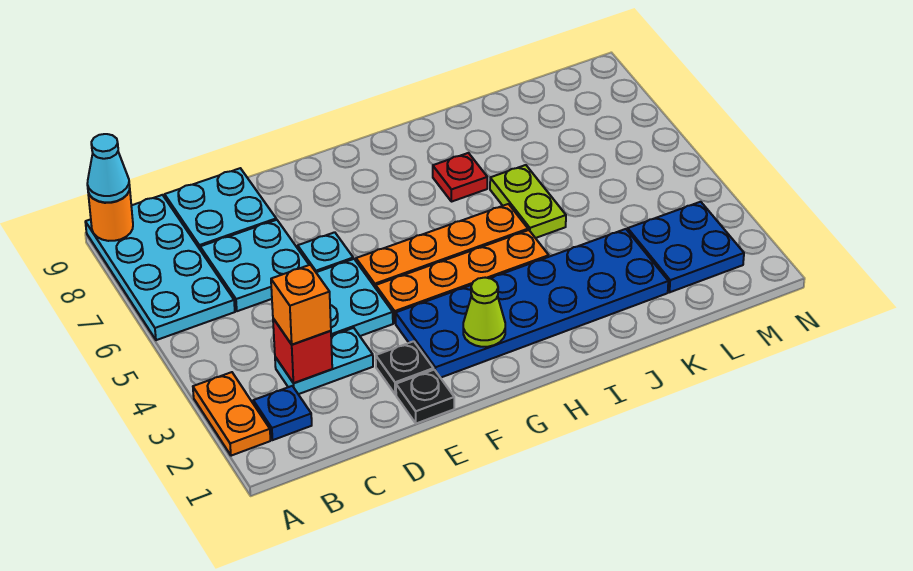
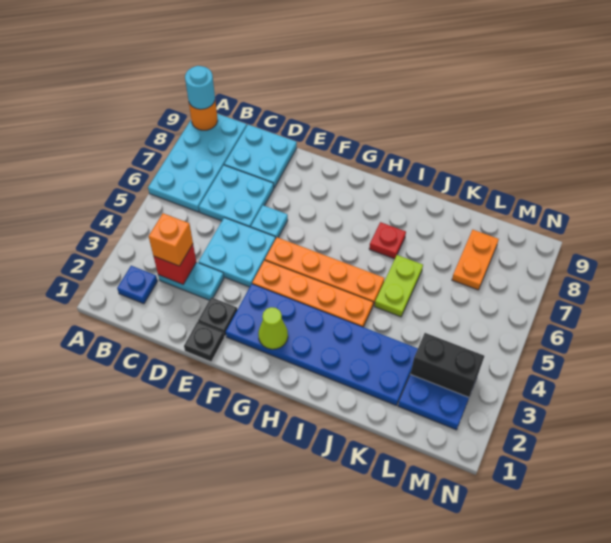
orange 1x2 plate [193,372,271,456] -> orange 1x2 plate moved to [452,230,499,290]
cyan 1x1 cone [87,134,130,202] -> cyan 1x1 round brick [185,66,215,109]
none -> black 1x2 brick [411,333,484,397]

